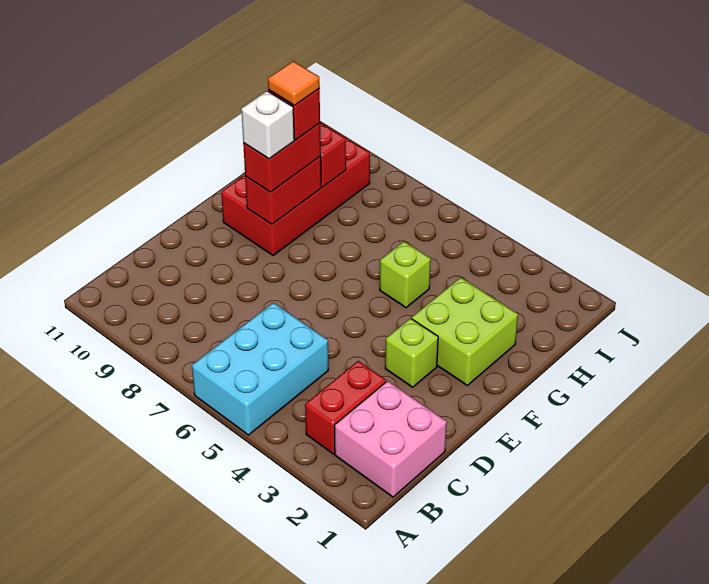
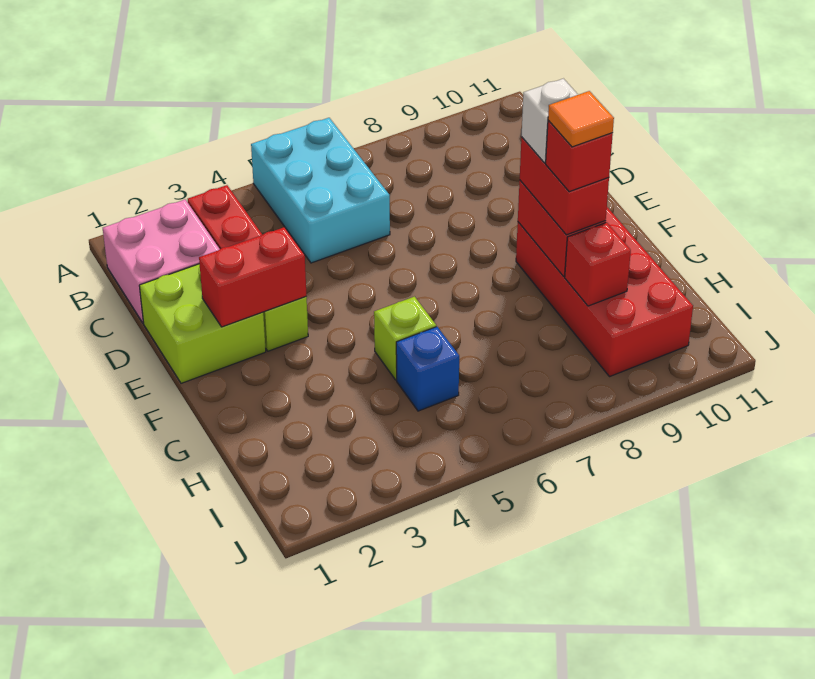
none -> red 1x2 brick [199,227,307,327]
lime 2x2 brick [412,277,518,385] -> lime 2x2 brick moved to [139,264,266,383]
none -> blue 1x1 brick [396,327,459,411]

